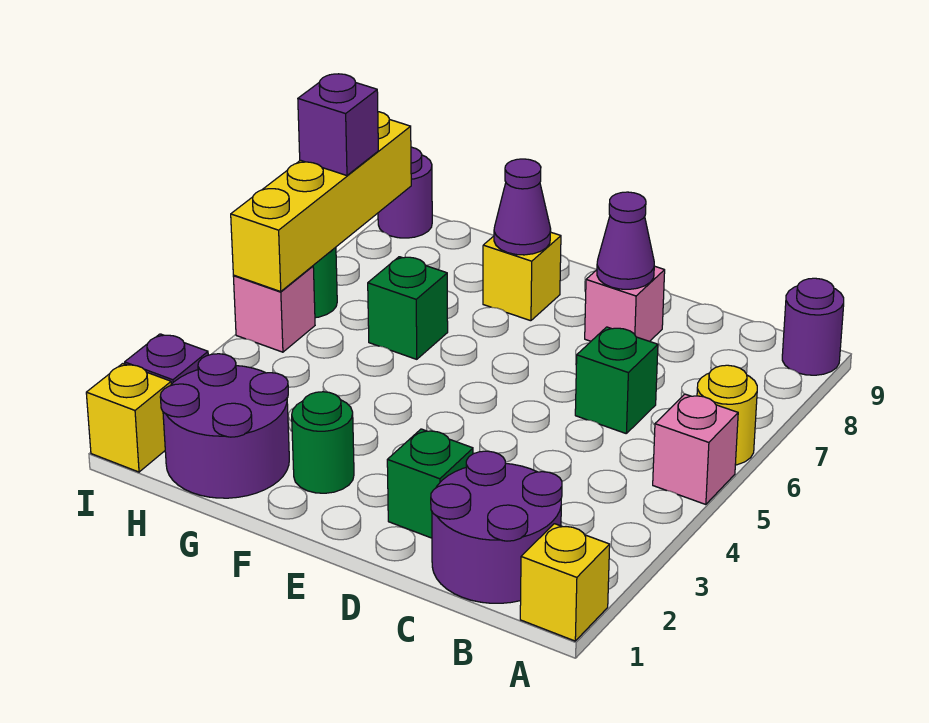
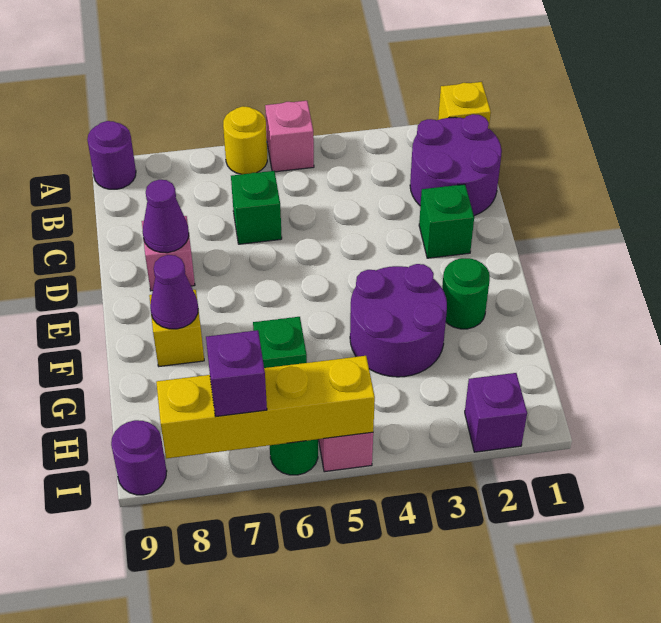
purple 2x2 round brick [160,354,289,498] -> purple 2x2 round brick moved to [350,264,447,377]
yellow 1x1 brick [86,364,171,472] -> none

